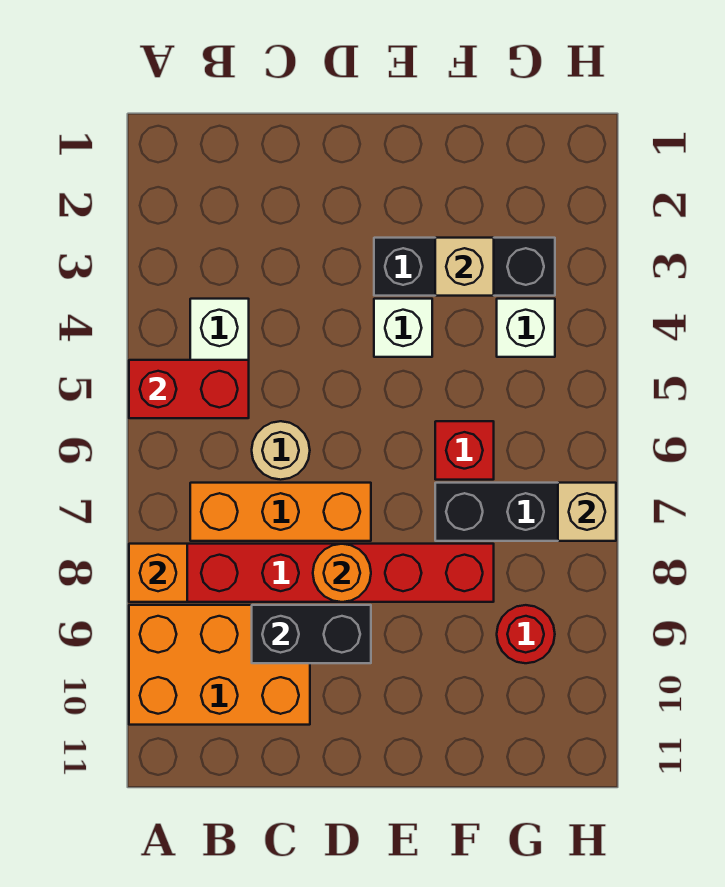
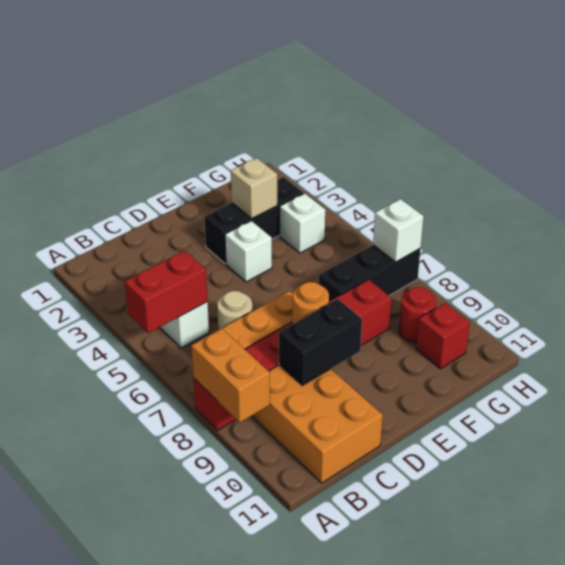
orange 1x1 brick [129,544,187,602] -> orange 1x2 brick [191,328,270,423]
orange 2x3 brick [129,605,310,725] -> orange 2x3 brick turned to [252,365,383,483]
red 1x1 brick [435,421,494,480] -> red 1x1 brick moved to [416,303,470,369]
tan 1x1 brick [558,483,616,541] -> white 1x1 brick [373,199,424,262]

